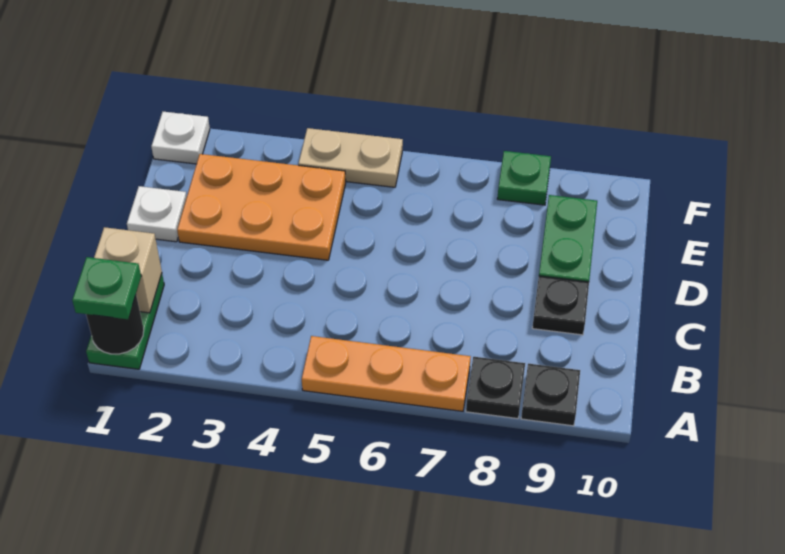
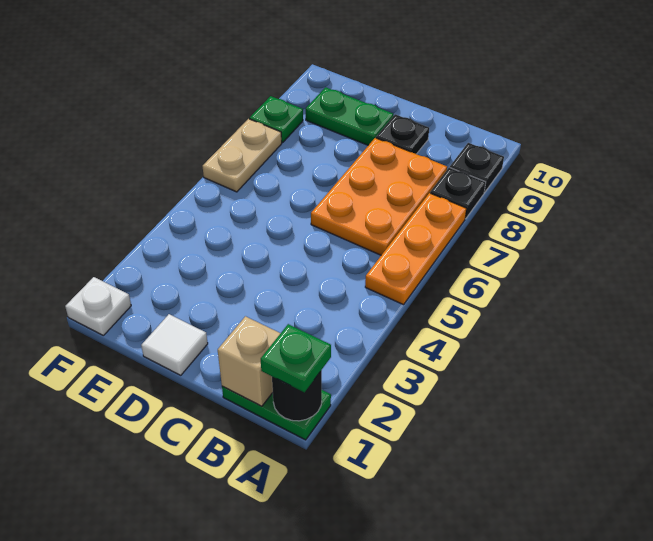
white 1x1 plate [127,186,187,242] -> white 1x1 tile [141,314,208,375]
orange 2x3 plate [177,154,346,260] -> orange 2x3 plate moved to [311,138,447,255]
tan 1x2 plate [298,128,403,187] -> tan 1x2 plate moved to [202,119,282,192]

